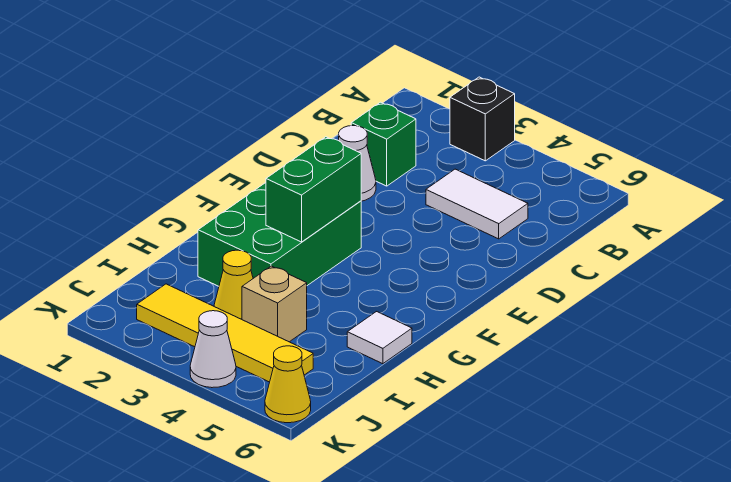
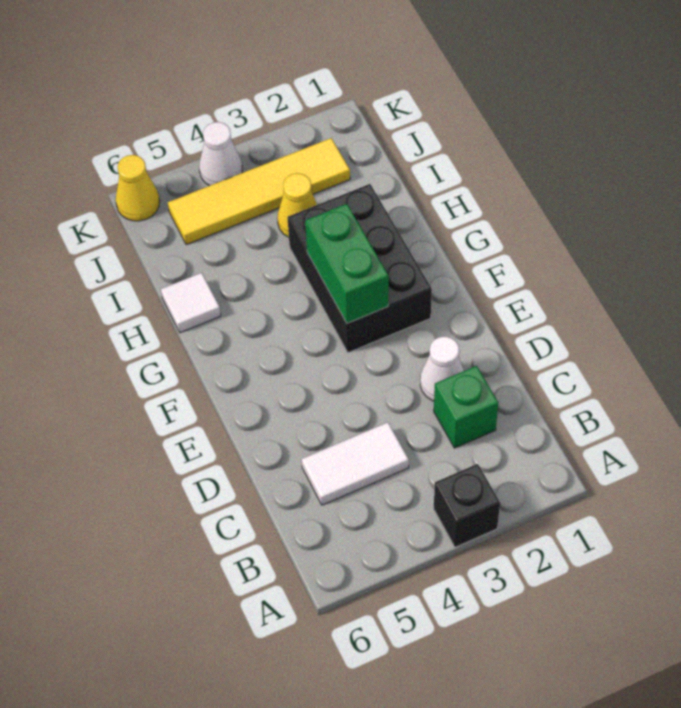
green 2x3 brick [198,183,361,286] -> black 2x3 brick [287,184,432,353]
tan 1x1 brick [242,266,307,342] -> none

